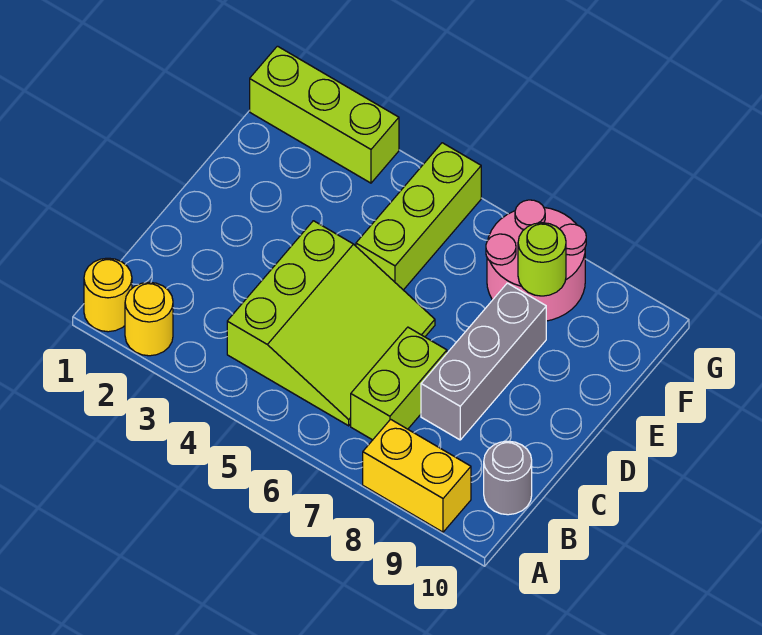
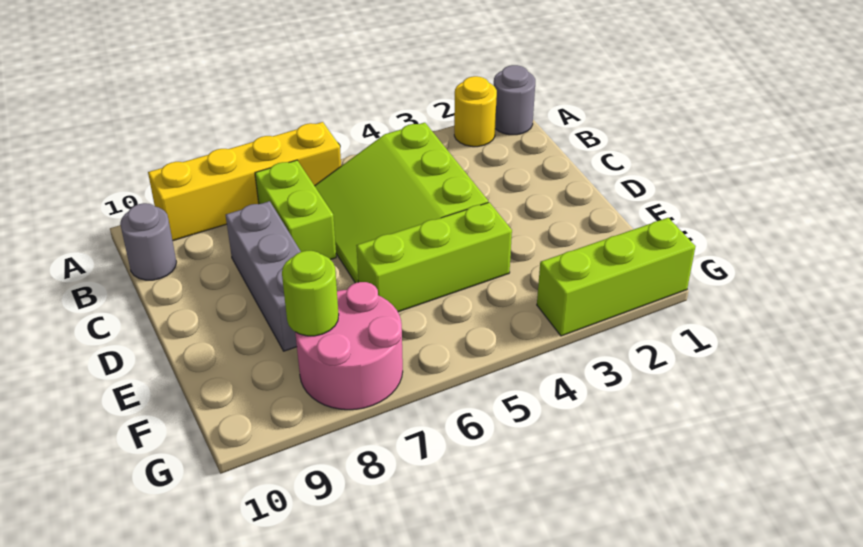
yellow 1x1 round brick [84,258,132,332] -> grey 1x1 round brick [494,65,535,135]
yellow 1x2 brick [363,419,471,532] -> yellow 1x4 brick [148,122,341,241]
lime 1x3 brick [356,143,481,290] -> lime 1x3 brick turned to [356,202,512,312]

